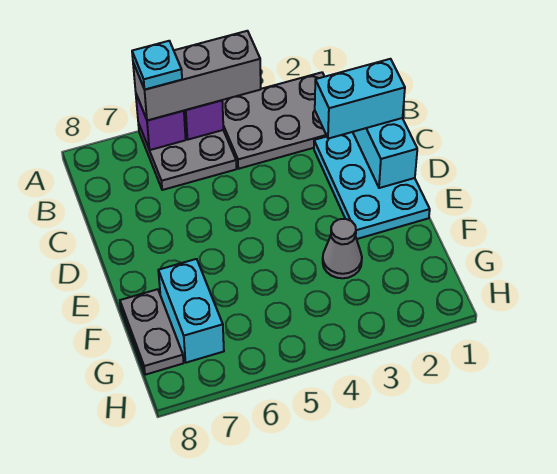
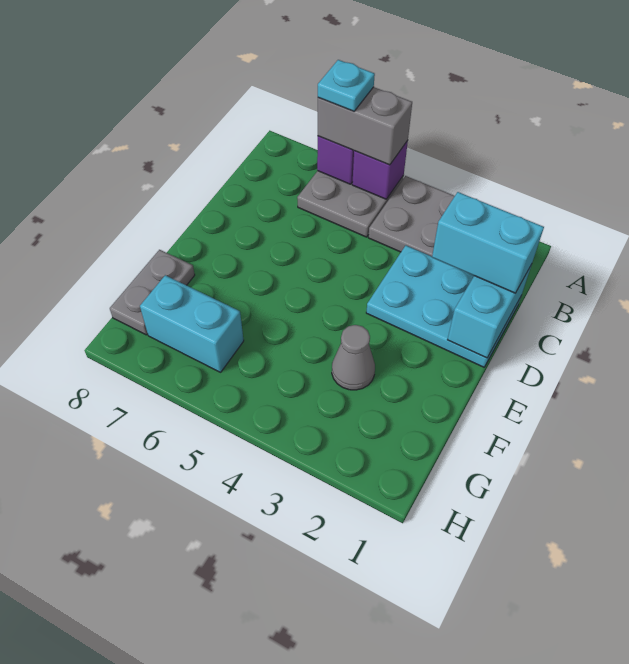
grey 1x3 brick [133,31,261,120] -> grey 1x2 brick [318,87,412,165]
cyan 2x3 plate [314,132,430,239] -> cyan 2x3 plate turned to [366,245,521,367]
cyan 1x2 brick [158,259,224,363] -> cyan 1x2 brick turned to [140,275,244,372]

